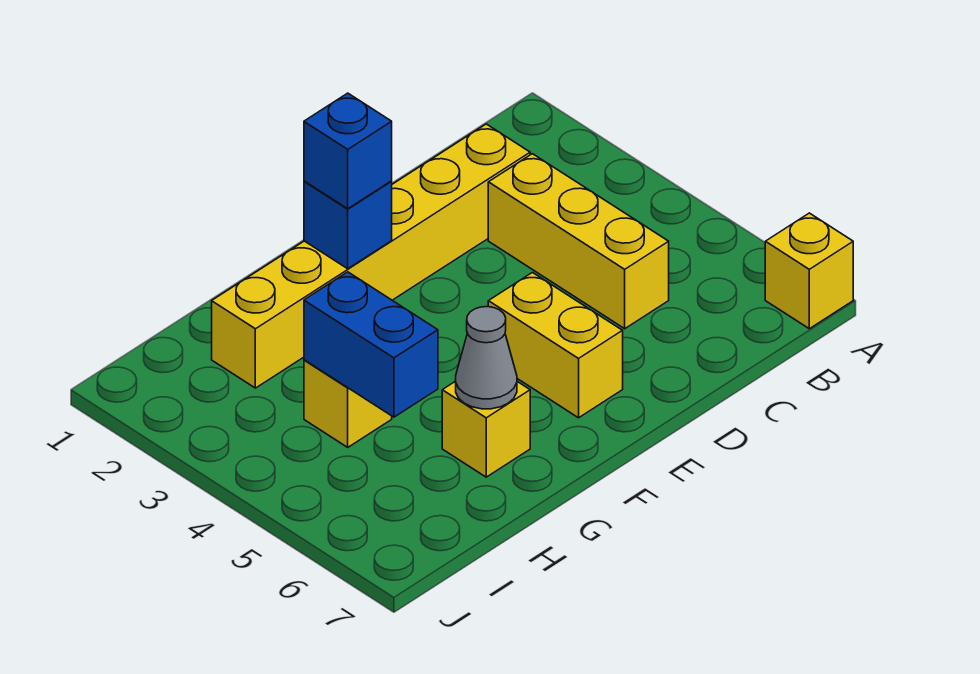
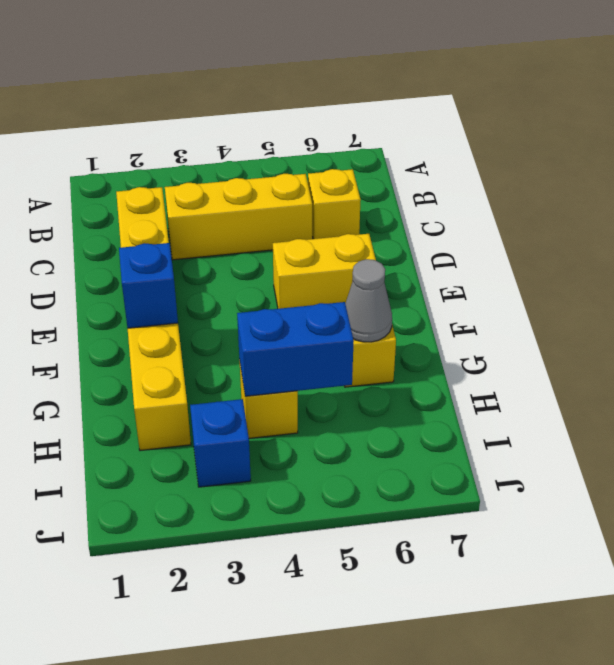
yellow 1x1 brick [765,213,853,329] -> yellow 1x1 brick moved to [308,169,361,239]
blue 1x1 brick [304,93,392,209] -> blue 1x1 brick moved to [190,399,251,487]

